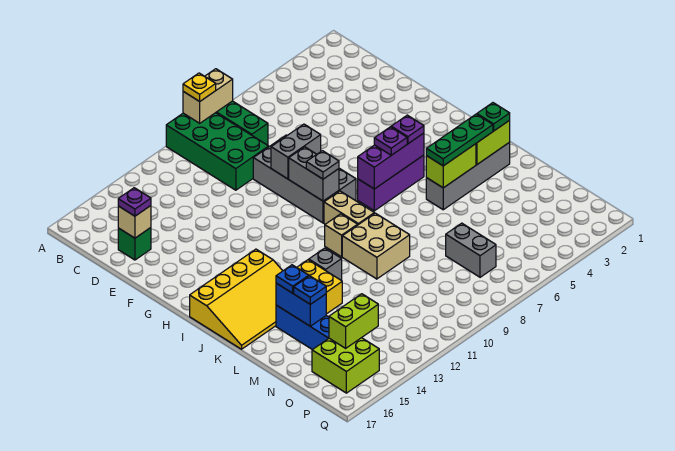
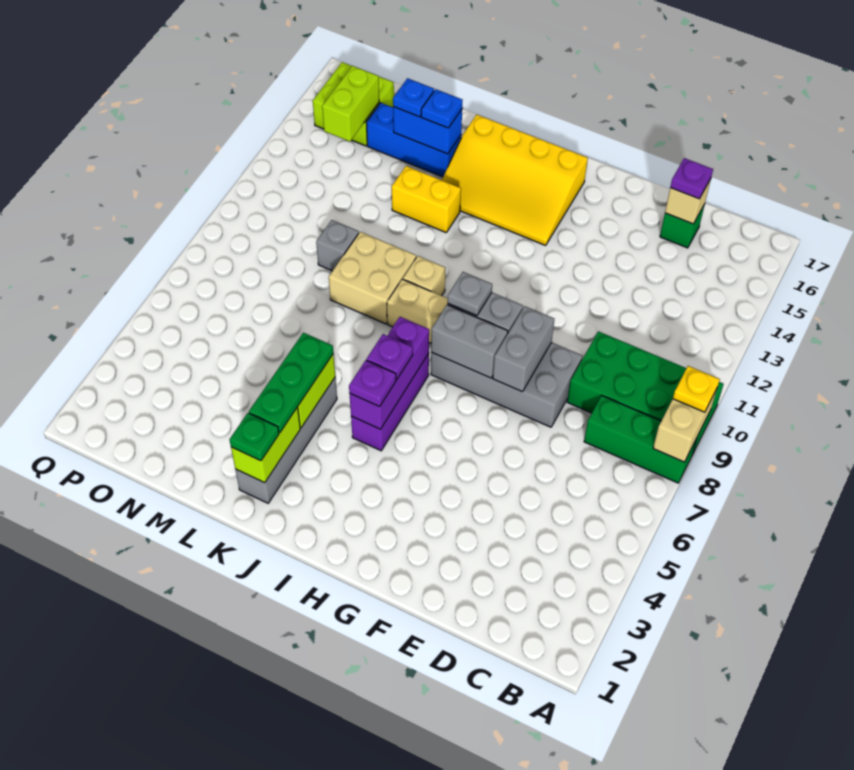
yellow 3x4 slope [190,249,282,349] -> yellow 3x4 slope turned to [442,115,588,245]
grey 1x1 brick [309,248,342,280] -> grey 1x1 brick moved to [316,220,359,271]
grey 1x2 brick [446,223,496,277] -> grey 1x2 brick moved to [431,305,508,378]

